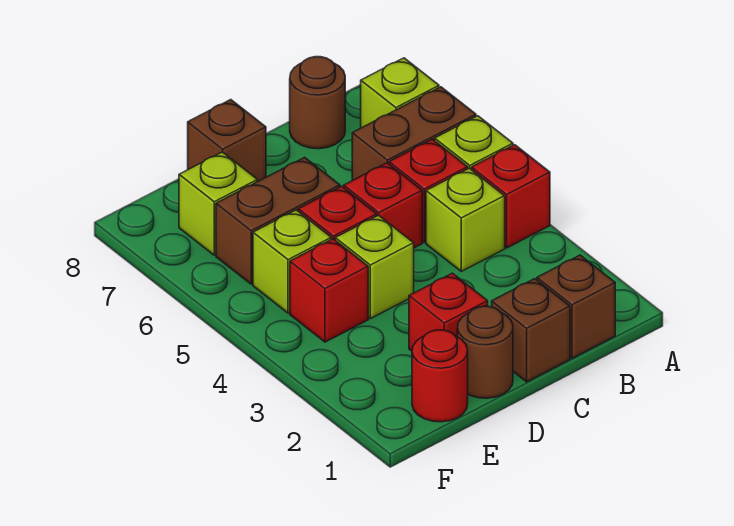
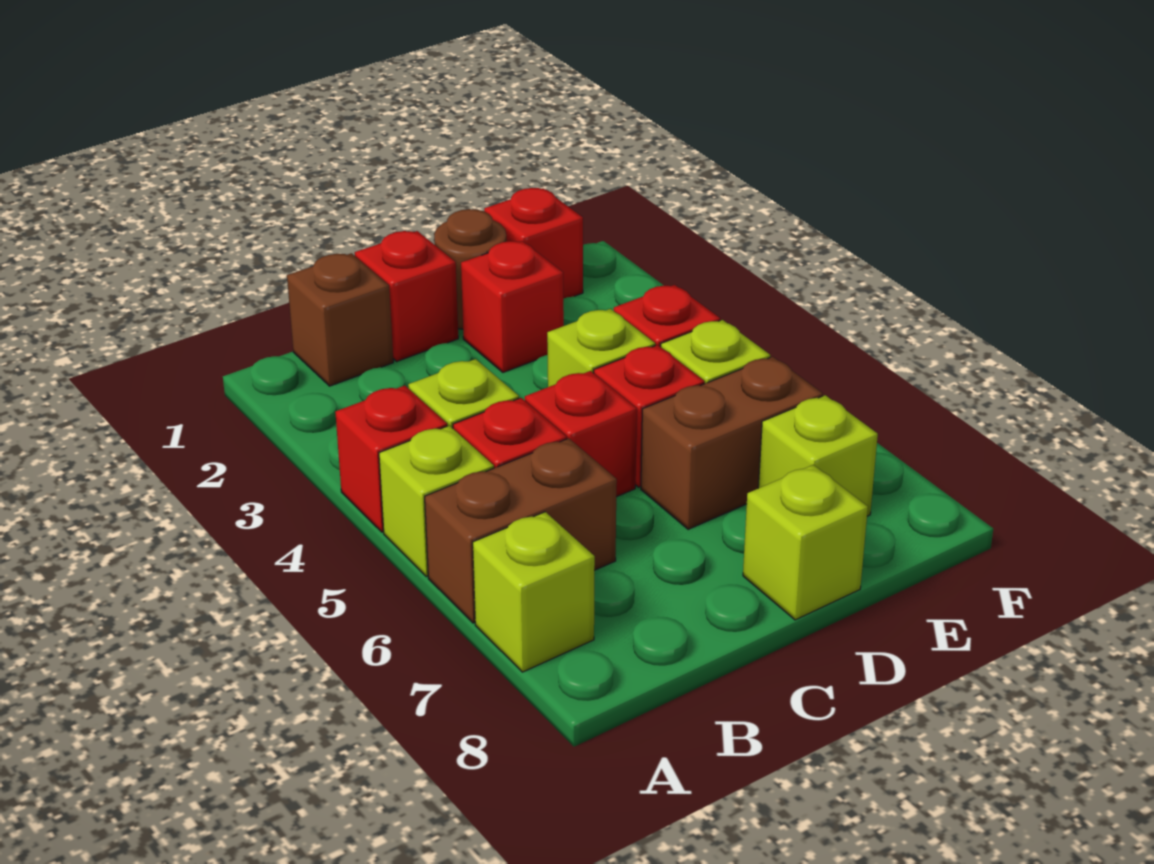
brown 1x1 round brick [290,57,345,149] -> none
brown 1x1 brick [492,279,570,382] -> red 1x1 brick [355,231,458,361]
brown 1x1 brick [188,100,266,182] -> lime 1x1 brick [743,465,868,620]
red 1x1 round brick [412,330,468,422] -> red 1x1 brick [484,188,583,299]

